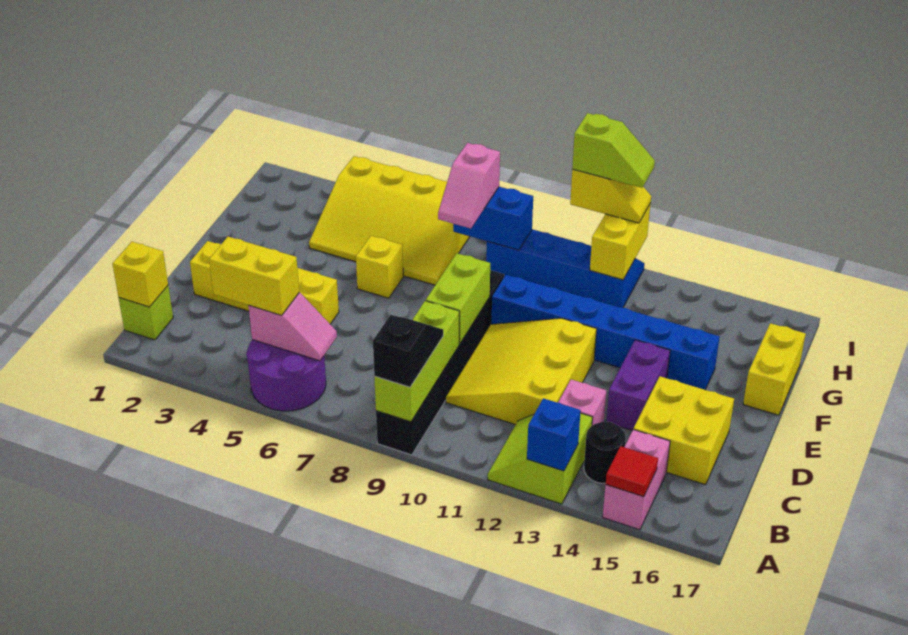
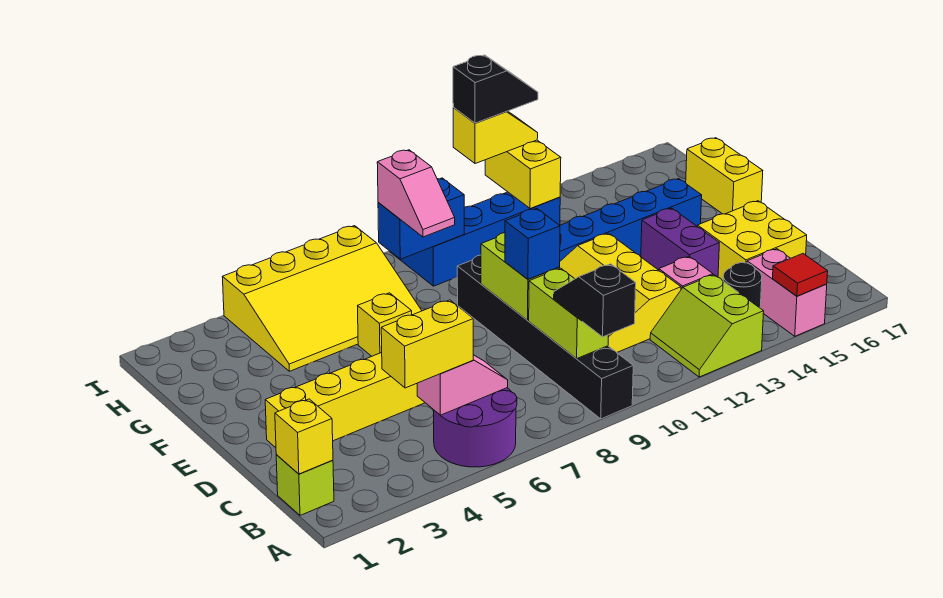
lime 1x3 brick [374,301,459,422] -> lime 1x2 brick [529,268,608,359]
blue 1x1 brick [527,398,581,471] -> blue 1x1 brick moved to [505,209,560,279]
lime 1x2 slope [572,113,655,188] -> black 1x2 slope [453,55,538,123]

